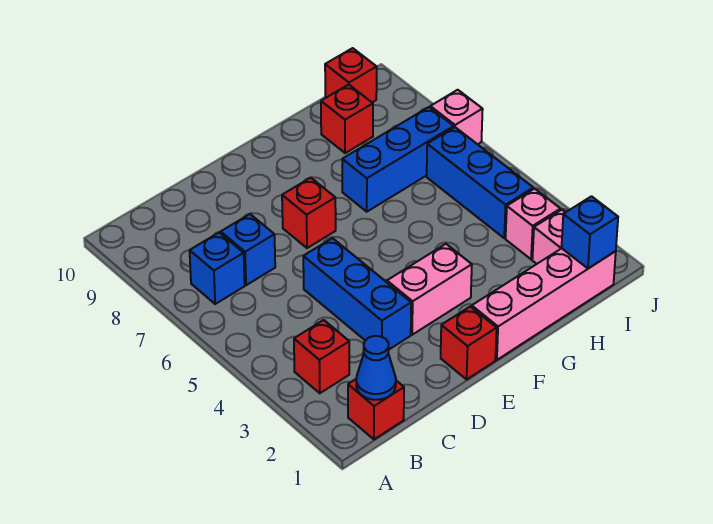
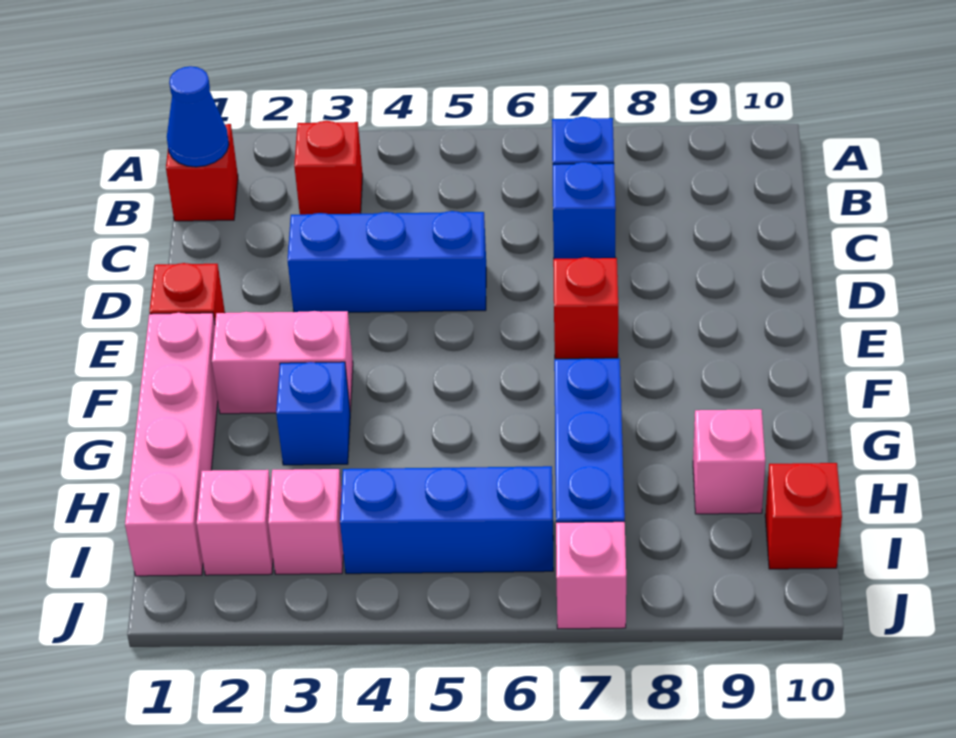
pink 1x2 brick [387,244,472,335] -> pink 1x2 brick turned to [212,311,353,414]
red 1x1 brick [321,85,373,153] -> pink 1x1 brick [693,409,765,514]
blue 1x1 brick [562,196,618,268] -> blue 1x1 brick moved to [276,362,350,465]

